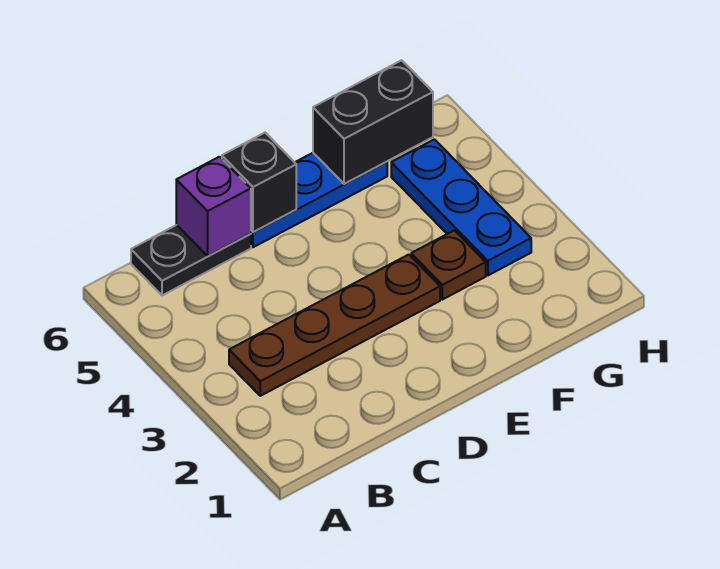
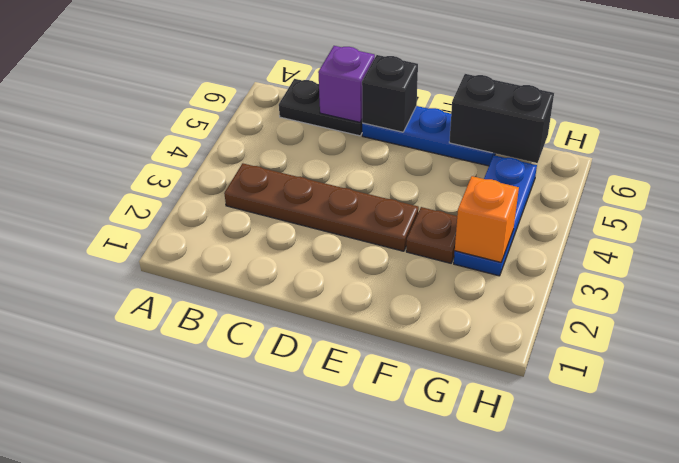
none -> orange 1x1 brick [455,176,519,262]

